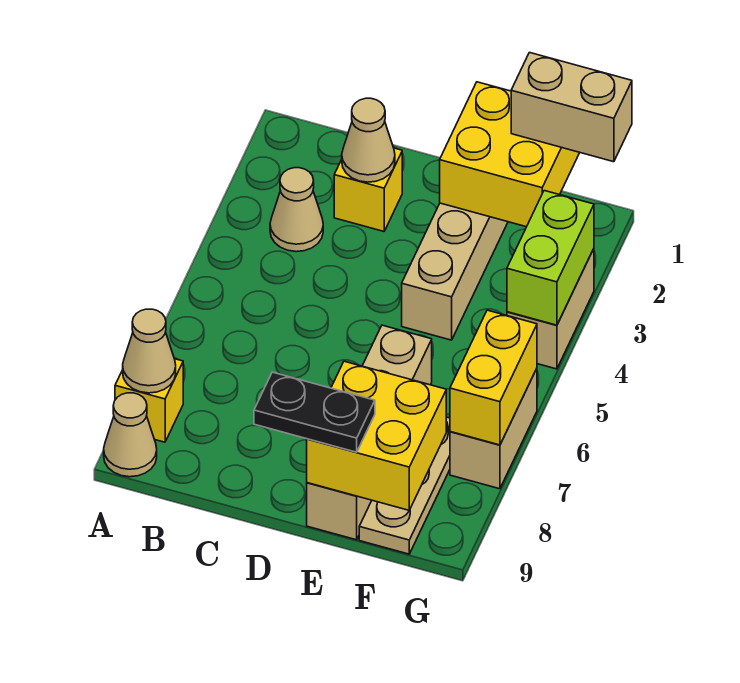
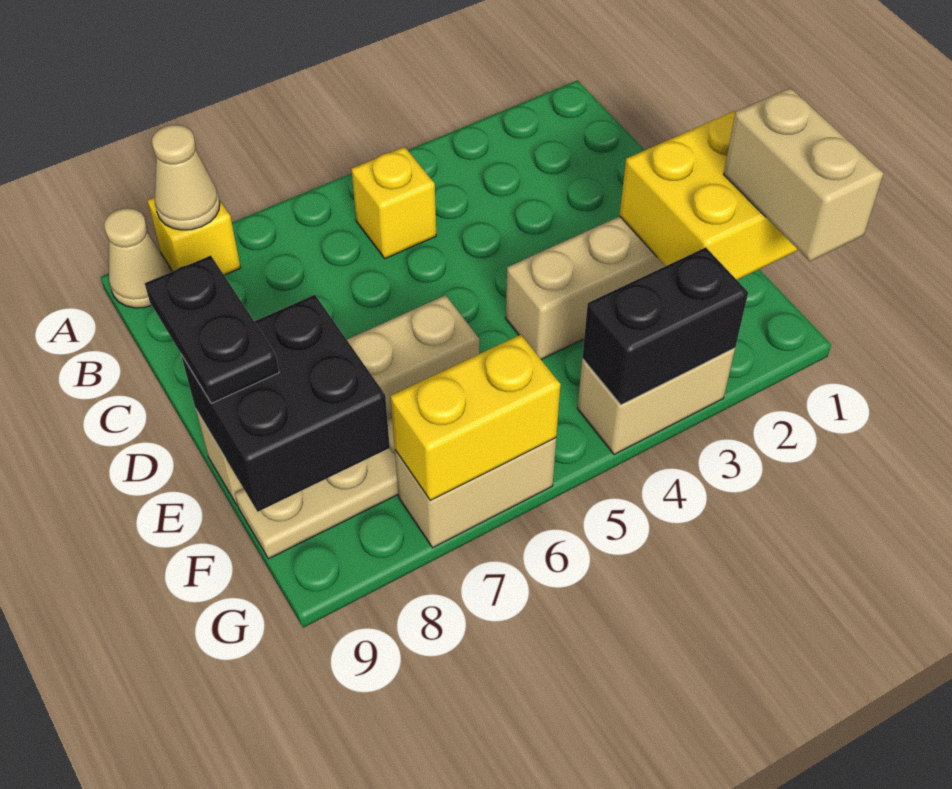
tan 1x1 cone [270,168,323,252] -> none
yellow 1x1 brick [334,148,402,231] -> yellow 1x1 brick moved to [351,147,436,259]
tan 1x1 cone [342,98,395,182] -> none
yellow 2x2 brick [307,361,446,510] -> black 2x2 brick [181,295,390,512]
lime 1x2 brick [507,191,594,325] -> black 1x2 brick [582,247,748,405]

